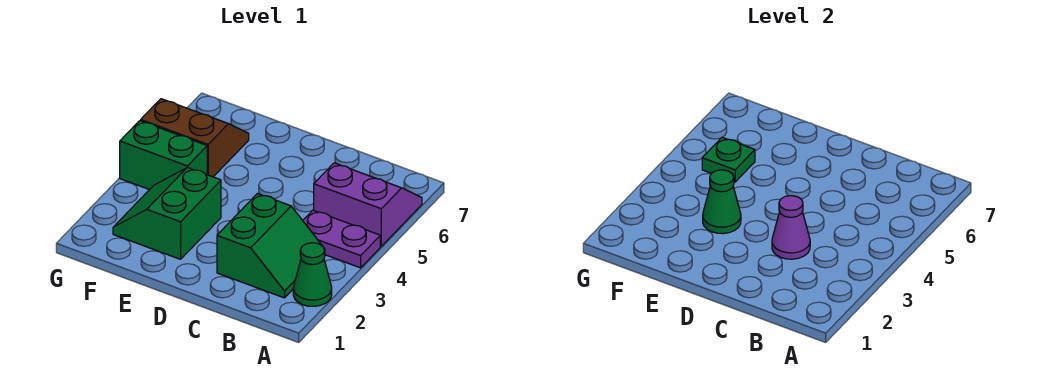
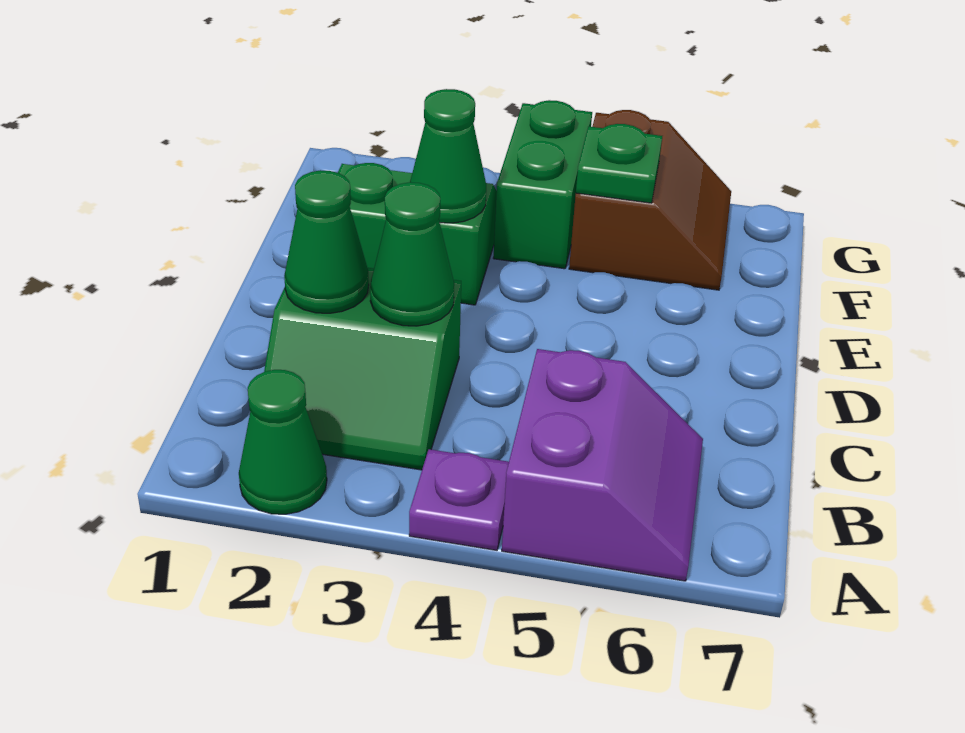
purple 1x2 plate [303,210,380,268] -> purple 1x1 plate [409,449,509,550]
none -> green 1x1 cone [284,170,369,313]
purple 1x1 cone [772,196,810,259] -> green 1x1 cone [370,182,454,326]

